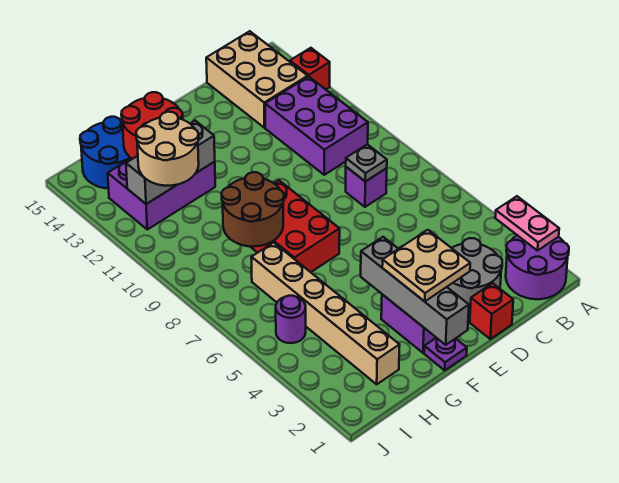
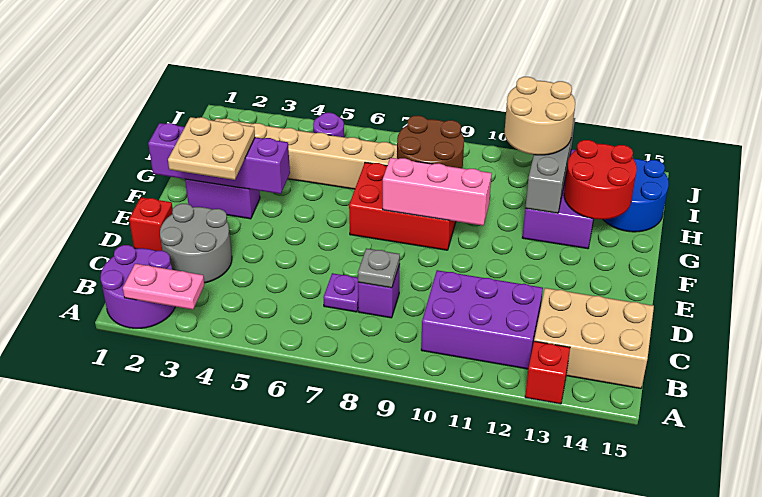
purple 1x1 plate [424,338,467,370] -> purple 1x1 plate moved to [323,273,358,312]
grey 1x4 brick [361,237,469,345] -> purple 1x4 brick [148,123,290,194]
none -> pink 1x3 brick [383,158,492,226]

